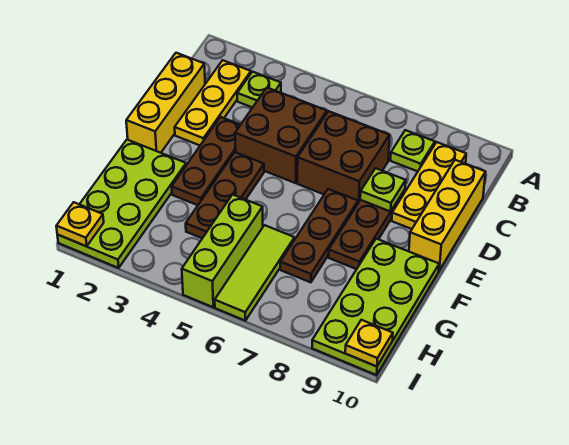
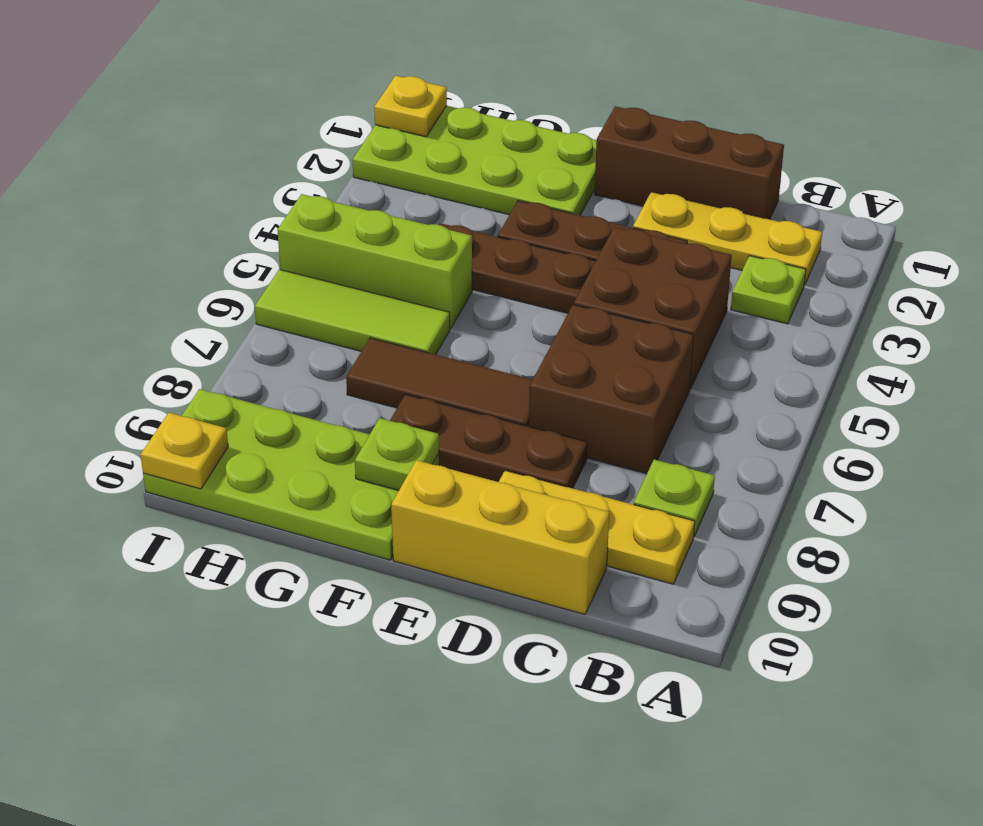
yellow 1x3 brick [126,53,205,153] -> brown 1x3 brick [595,106,784,219]
lime 1x1 plate [360,168,406,212] -> lime 1x1 plate moved to [355,418,439,490]
brown 1x3 plate [280,189,358,282] -> brown 1x3 tile [346,338,533,427]

